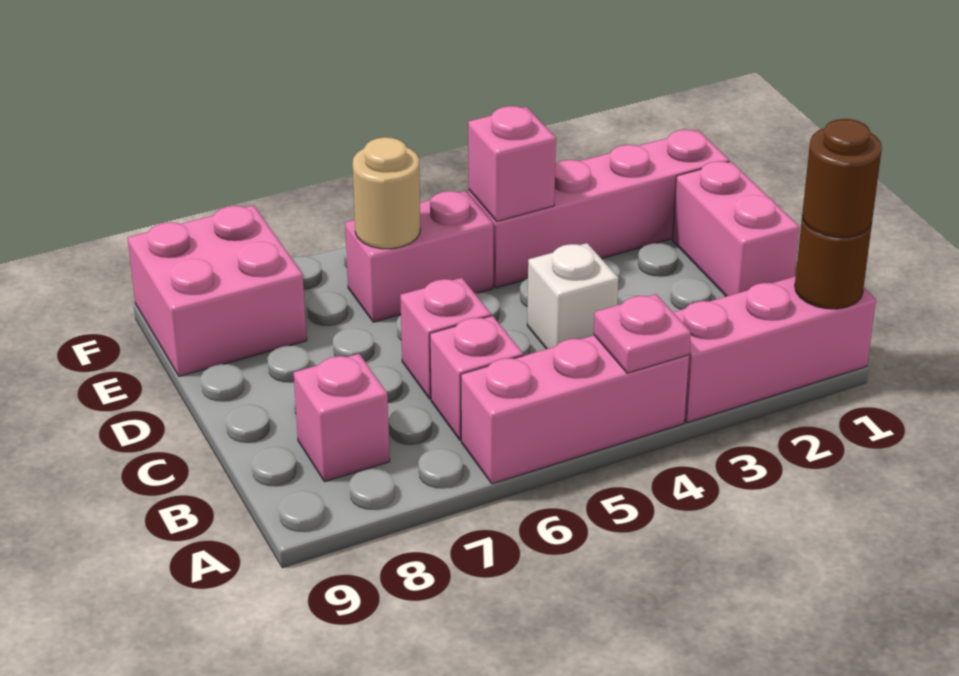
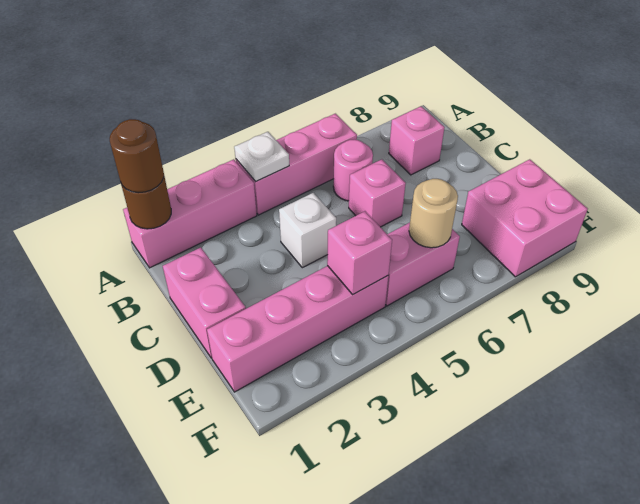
pink 1x1 plate [594,294,691,373] -> white 1x1 plate [234,132,289,181]
pink 1x1 brick [430,316,523,440] -> pink 1x1 round brick [333,139,373,201]

